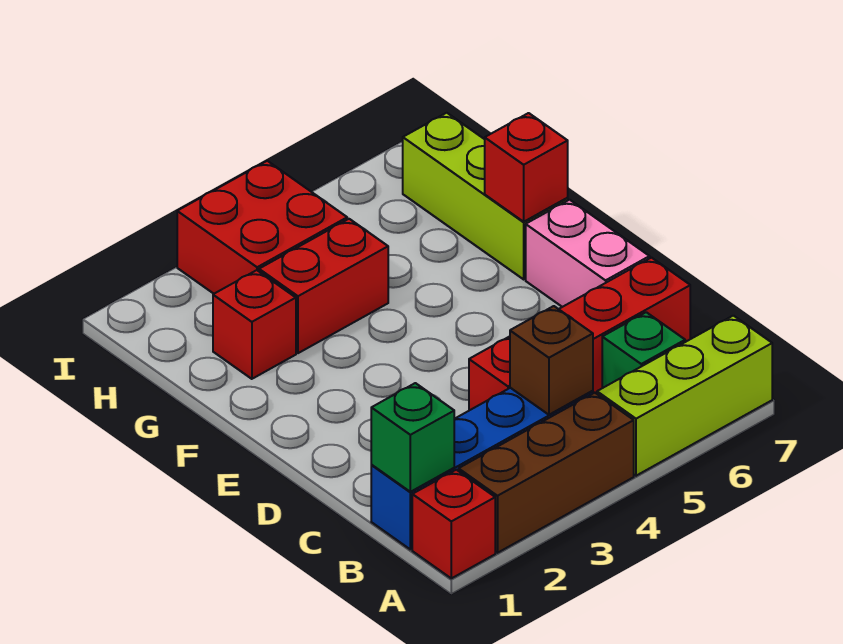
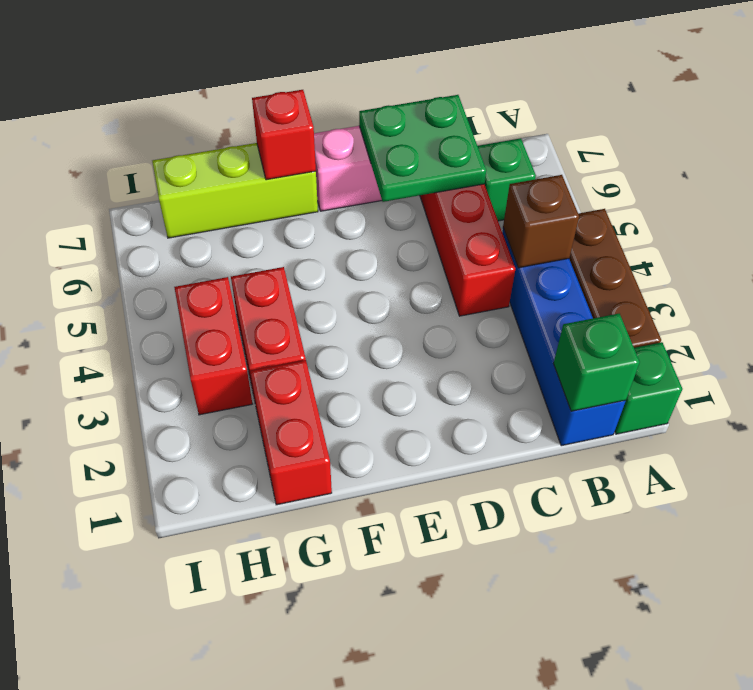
red 1x1 brick [412,470,495,578] -> green 1x1 brick [615,342,682,434]
lime 1x3 brick [597,316,772,476] -> none
none -> green 2x2 plate [359,95,486,202]
red 1x1 brick [213,270,296,379] -> red 1x2 brick [250,360,332,505]
red 2x2 brick [177,161,347,294] -> red 1x2 brick [174,277,252,415]

